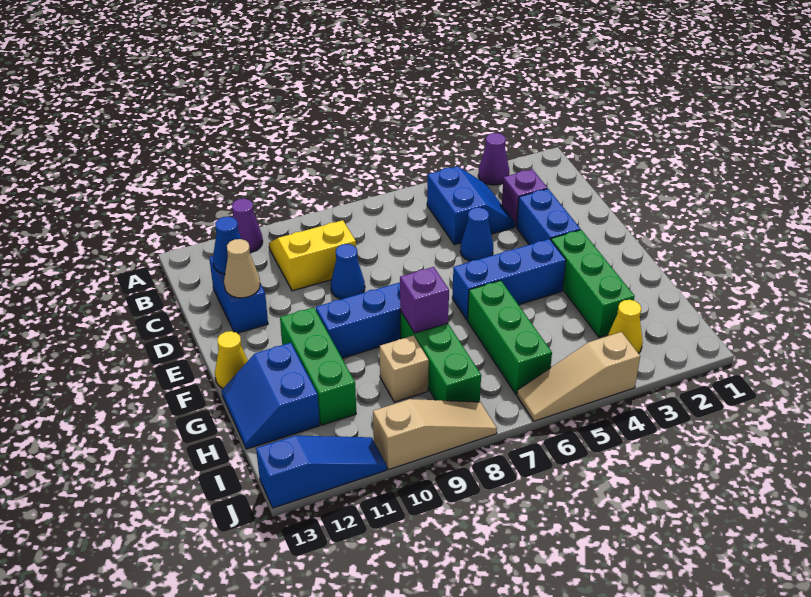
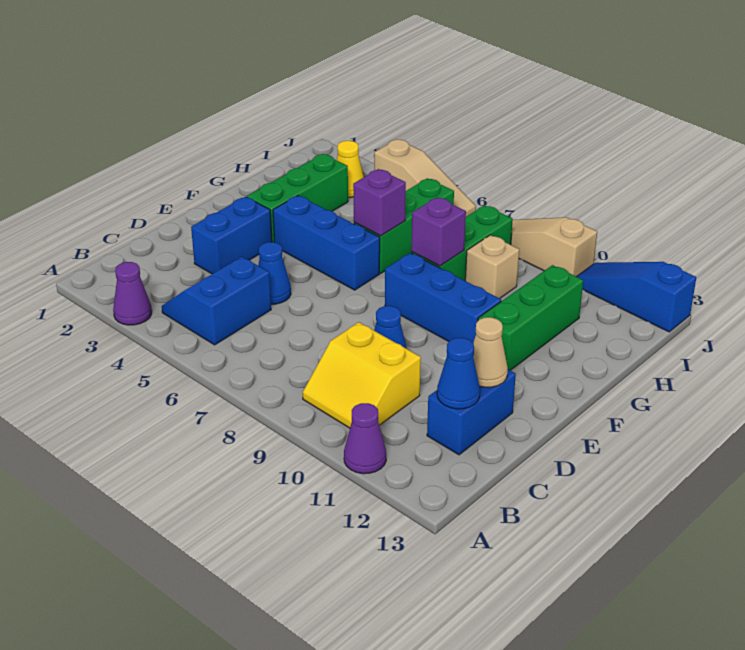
purple 1x1 brick [502,169,547,227] -> purple 1x1 brick moved to [353,169,406,236]
yellow 1x1 cone [215,331,248,388] -> none
blue 2x2 slope [222,343,320,449] -> none

